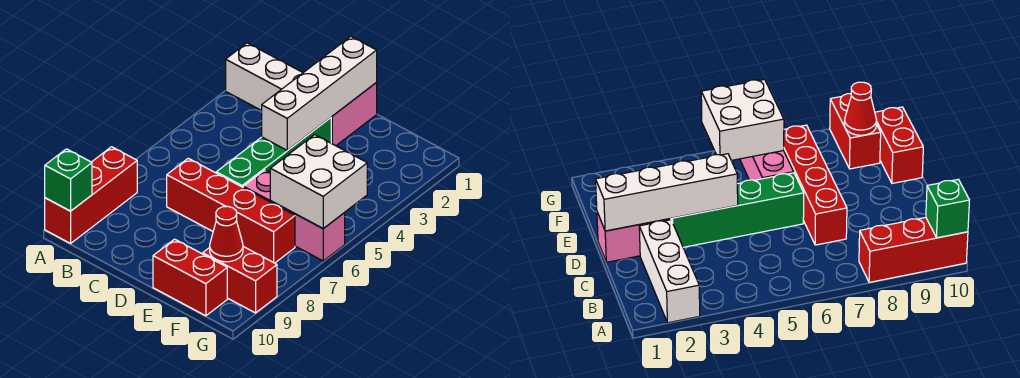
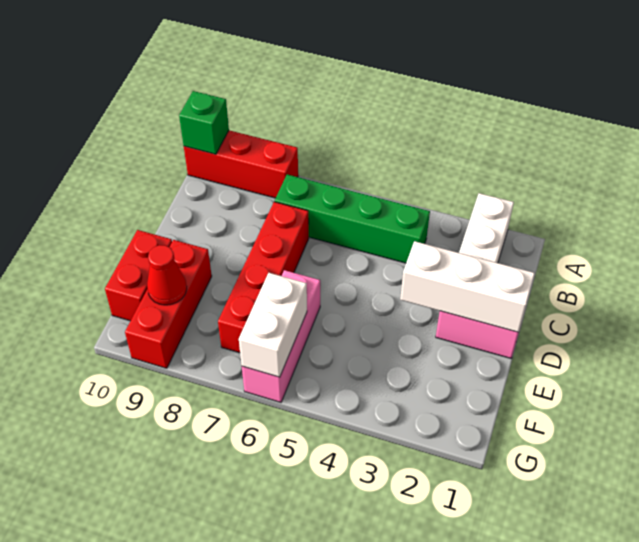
white 1x4 brick [262,37,377,151] -> white 1x3 brick [400,241,535,332]
green 1x4 brick [216,118,331,187] -> green 1x4 brick moved to [275,174,430,263]
white 2x2 brick [270,135,367,229] -> white 1x2 brick [239,273,307,377]
red 1x2 brick [203,247,277,313] -> red 1x3 brick [125,240,212,368]

